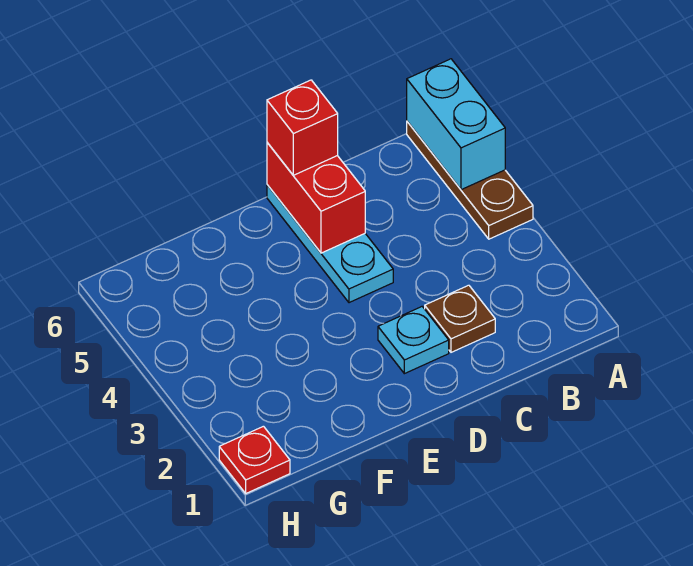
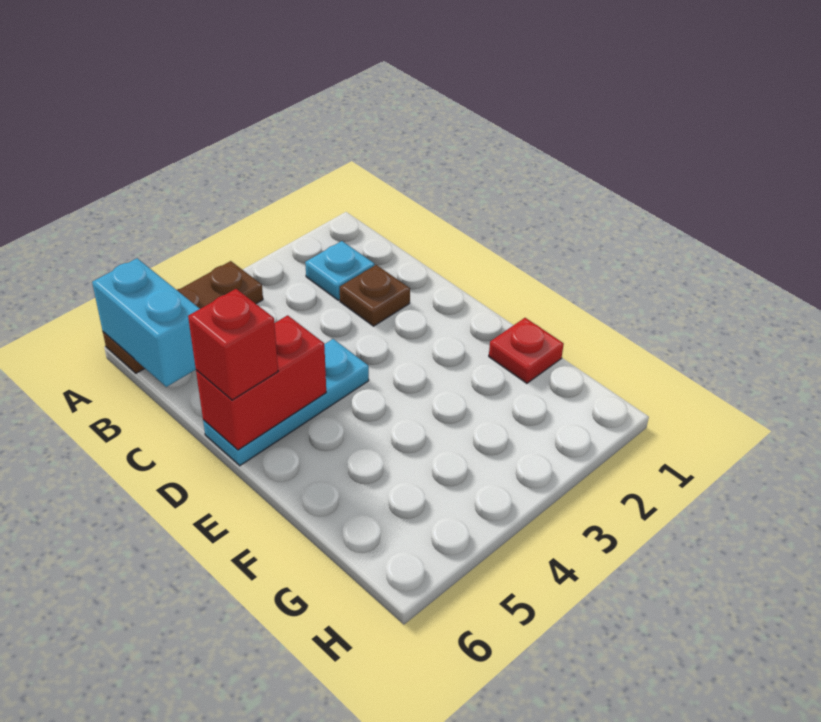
cyan 1x2 brick [407,59,505,190] -> cyan 1x2 brick turned to [92,258,200,387]
cyan 1x1 plate [378,307,449,374] -> cyan 1x1 plate moved to [305,241,374,300]
red 1x1 plate [219,426,290,493] -> red 1x1 plate moved to [489,318,564,383]

